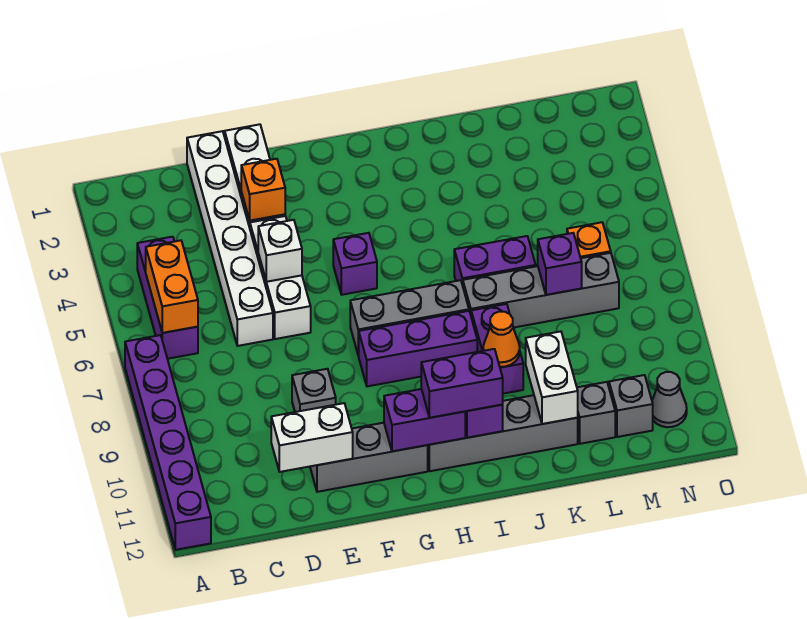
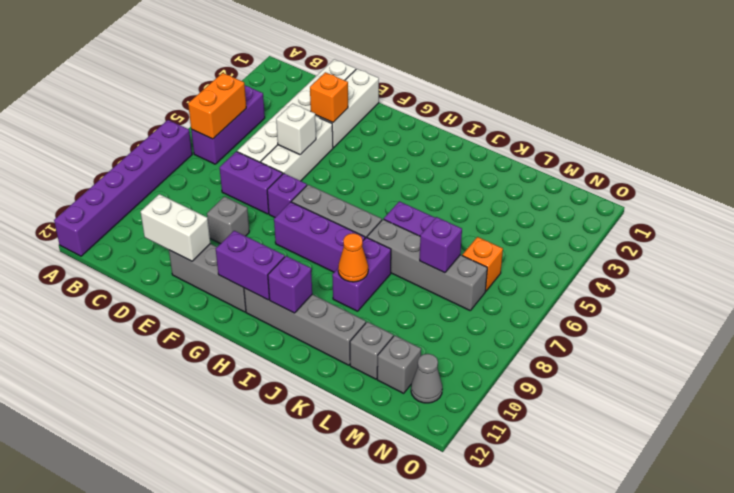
purple 1x1 brick [333,233,377,295] -> purple 1x1 brick moved to [267,173,307,217]
purple 1x2 brick [421,349,503,418] -> purple 1x2 brick moved to [220,151,283,214]
white 1x2 brick [526,331,578,424] -> none

